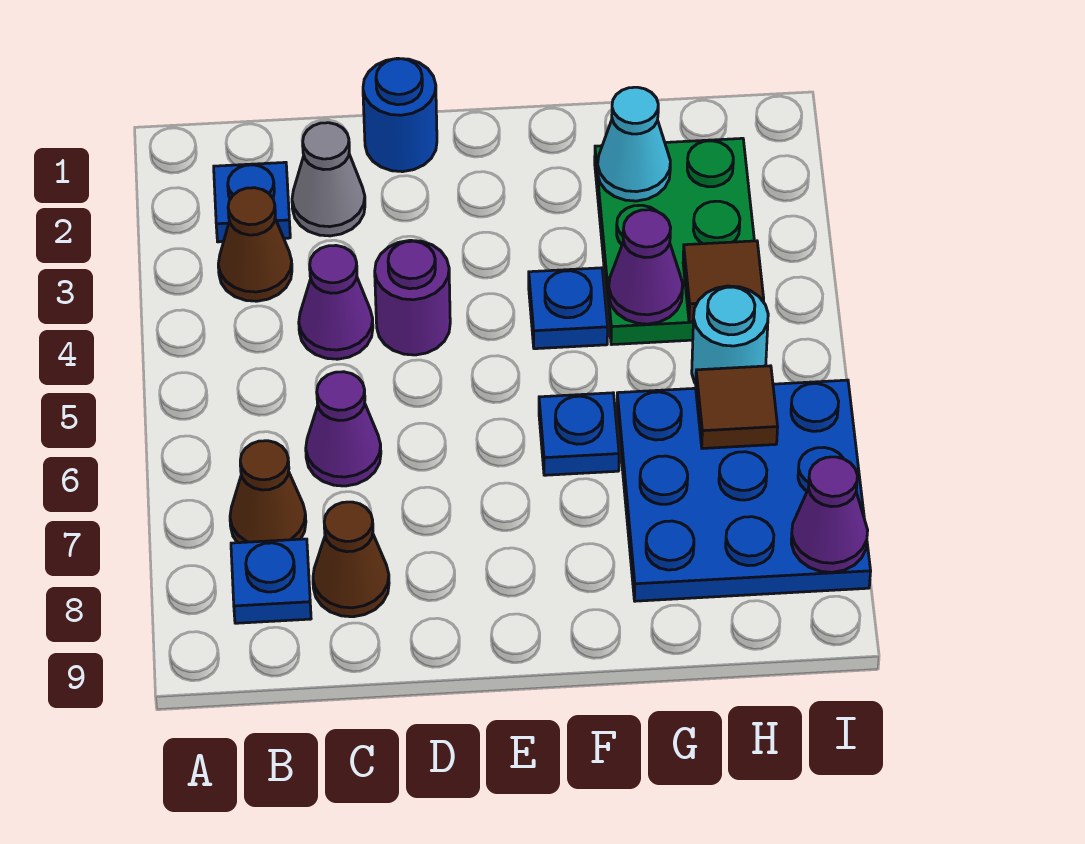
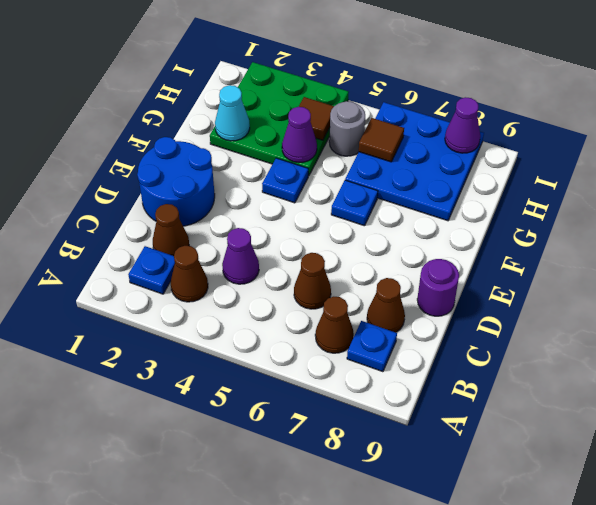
grey 1x1 cone [292,123,365,236] -> brown 1x1 cone [153,204,189,256]
purple 1x1 cone [306,372,381,486] -> brown 1x1 cone [294,253,331,309]
blue 1x1 round brick [363,58,437,172] -> blue 2x2 round brick [137,137,215,226]
purple 1x1 round brick [375,240,450,355] -> purple 1x1 round brick moved to [417,259,459,316]
green 2x3 plate [595,138,754,345] -> green 3x3 plate [210,62,349,176]
cyan 1x1 round brick [692,286,768,384] -> grey 1x1 round brick [329,101,365,156]

